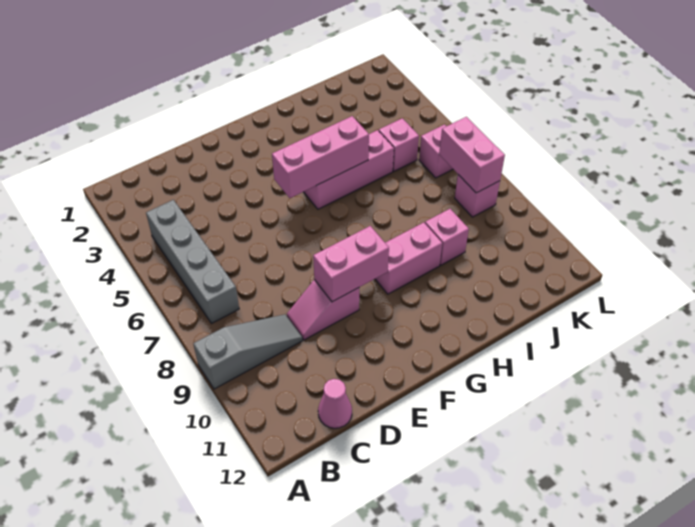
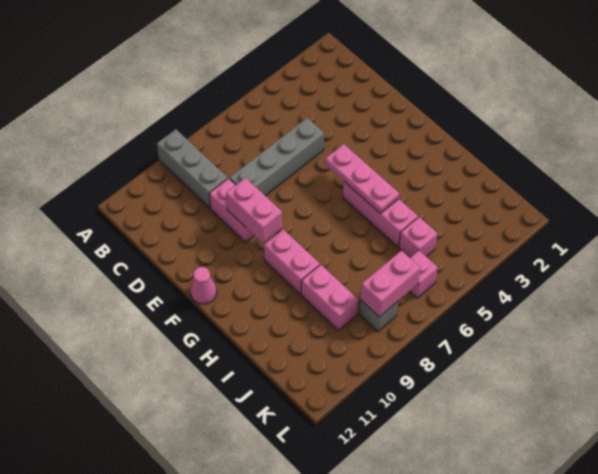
grey 1x3 slope [193,314,302,389] -> grey 1x3 brick [157,129,228,208]
grey 1x4 brick [146,200,239,324] -> grey 1x4 brick moved to [230,118,324,196]
pink 1x1 cone [318,379,352,428] -> pink 1x1 cone moved to [190,267,217,304]
pink 1x2 slope [287,280,359,340] -> pink 1x2 brick [209,178,254,242]
pink 1x3 brick [272,116,369,198] -> pink 1x3 plate [325,144,399,214]
pink 1x1 brick [425,209,469,265] -> pink 1x2 brick [301,265,358,331]
pink 1x1 brick [455,175,500,217] -> grey 1x1 brick [359,300,398,332]

